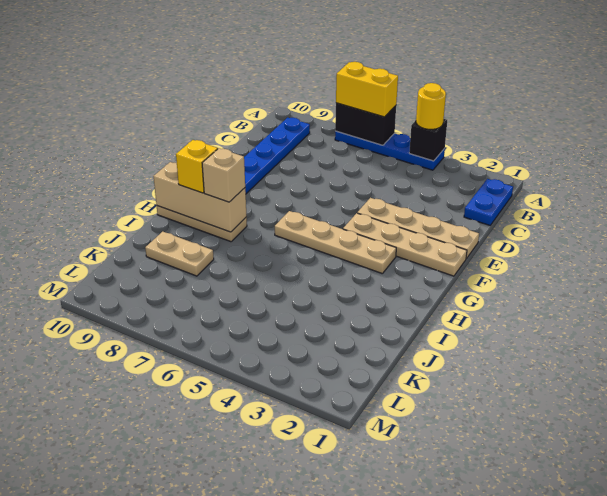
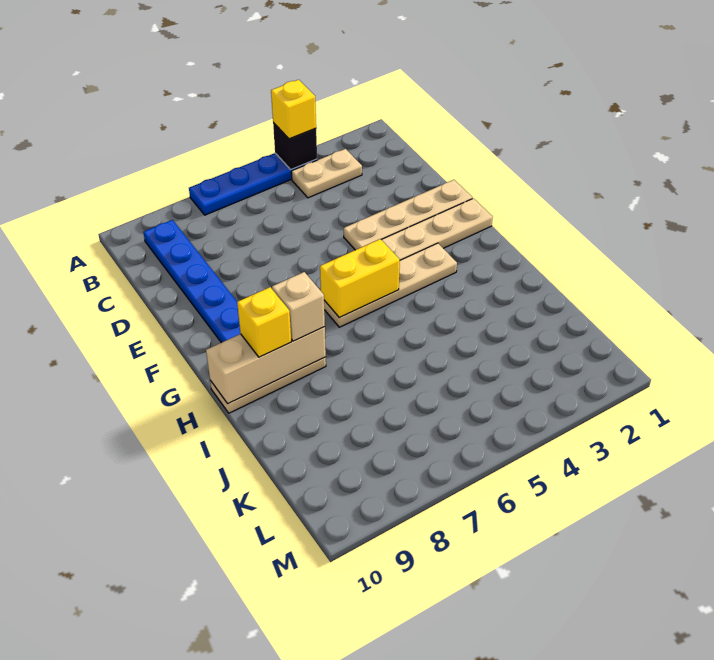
yellow 1x1 round brick [416,83,446,129] -> yellow 1x1 brick [271,80,316,139]
black 1x2 brick [335,103,396,145] -> none
yellow 1x2 brick [336,62,398,117] -> yellow 1x2 brick moved to [320,239,400,318]
blue 1x2 plate [464,179,513,225] -> none
tan 1x2 plate [145,232,214,276] -> tan 1x2 plate moved to [291,149,362,198]

